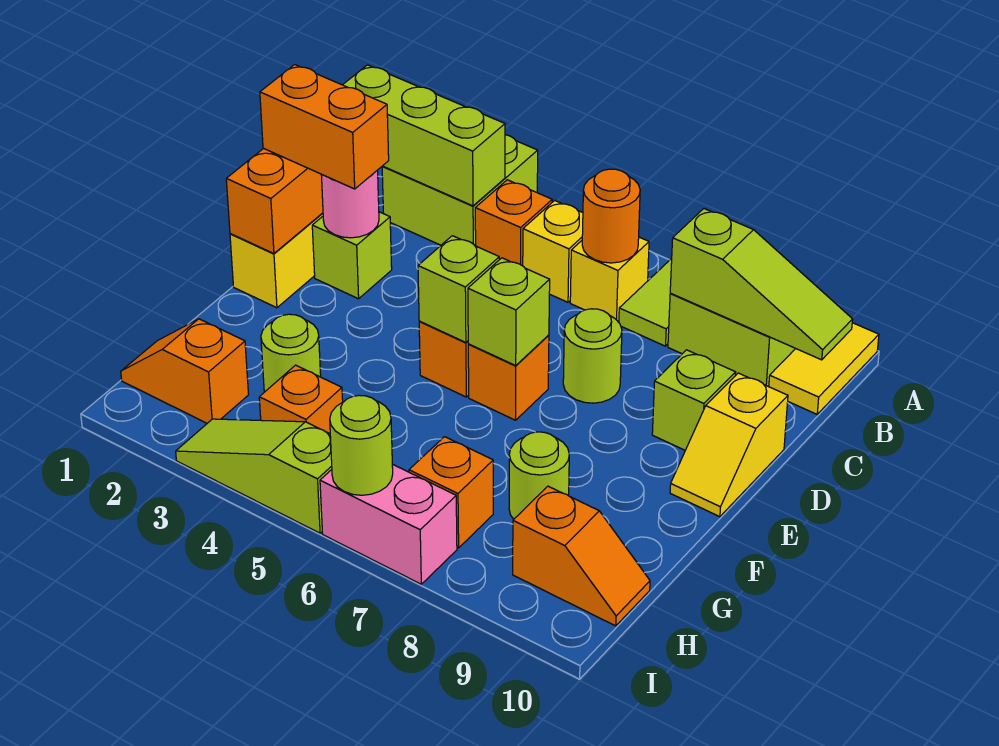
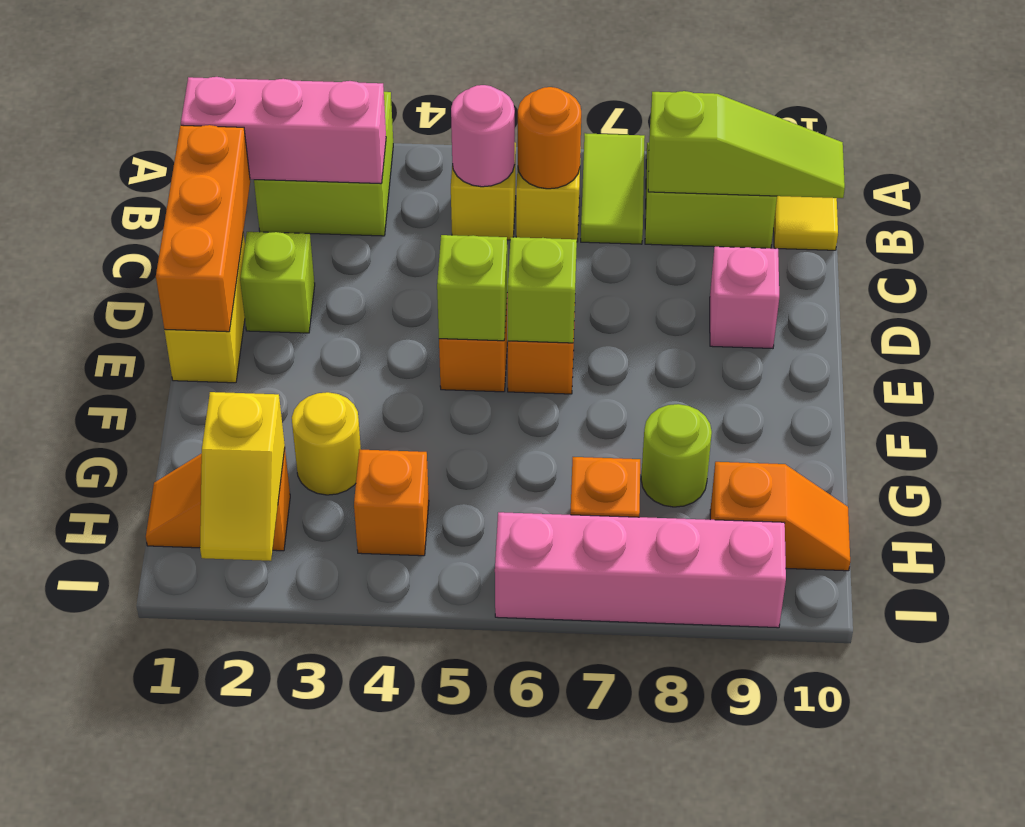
lime 1x3 brick [343,65,505,206] -> pink 1x3 brick [181,77,386,184]
orange 1x1 brick [475,180,552,266] -> none
orange 1x2 brick [260,65,389,189] -> none
pink 1x1 round brick [321,170,379,238] -> pink 1x1 round brick moved to [451,85,515,187]
lime 1x1 round brick [563,309,622,403] -> none
lime 1x1 brick [652,350,736,450] -> pink 1x1 brick [710,247,779,348]
yellow 1x2 slope [670,373,788,517] -> yellow 1x2 slope moved to [200,392,285,561]
lime 1x1 round brick [261,314,321,392] -> yellow 1x1 round brick [292,392,361,495]
lime 1x3 slope [176,419,332,533] -> none
pink 1x2 brick [320,464,457,584] -> pink 1x4 brick [495,512,786,628]
lime 1x1 round brick [330,395,393,495] -> none

